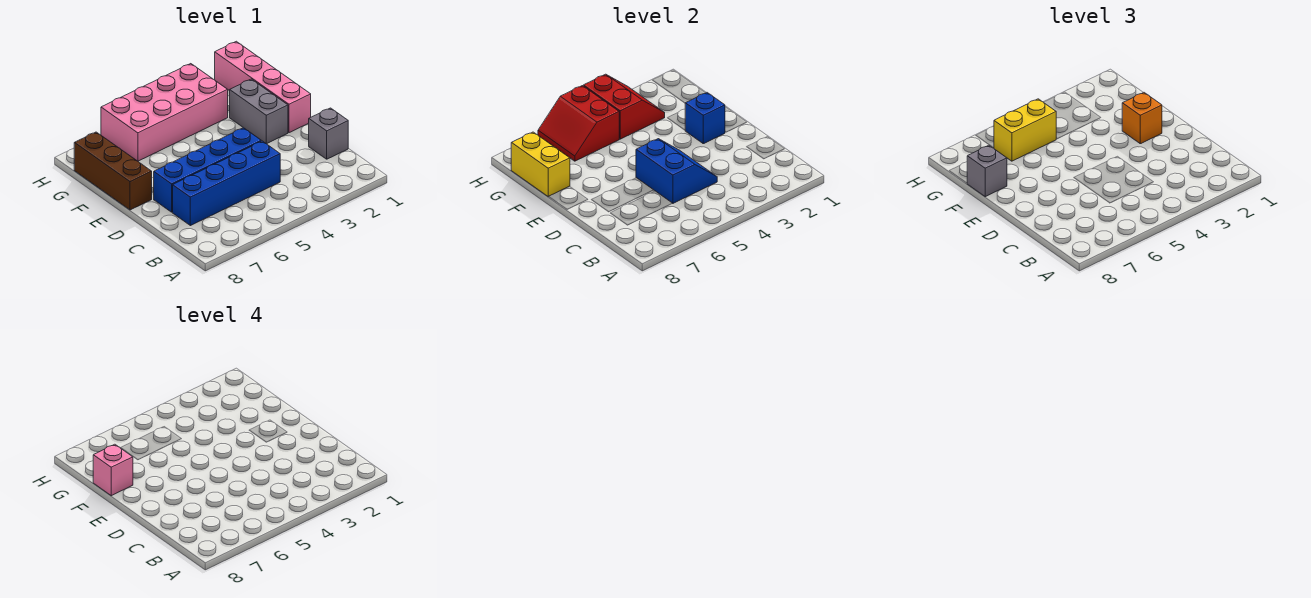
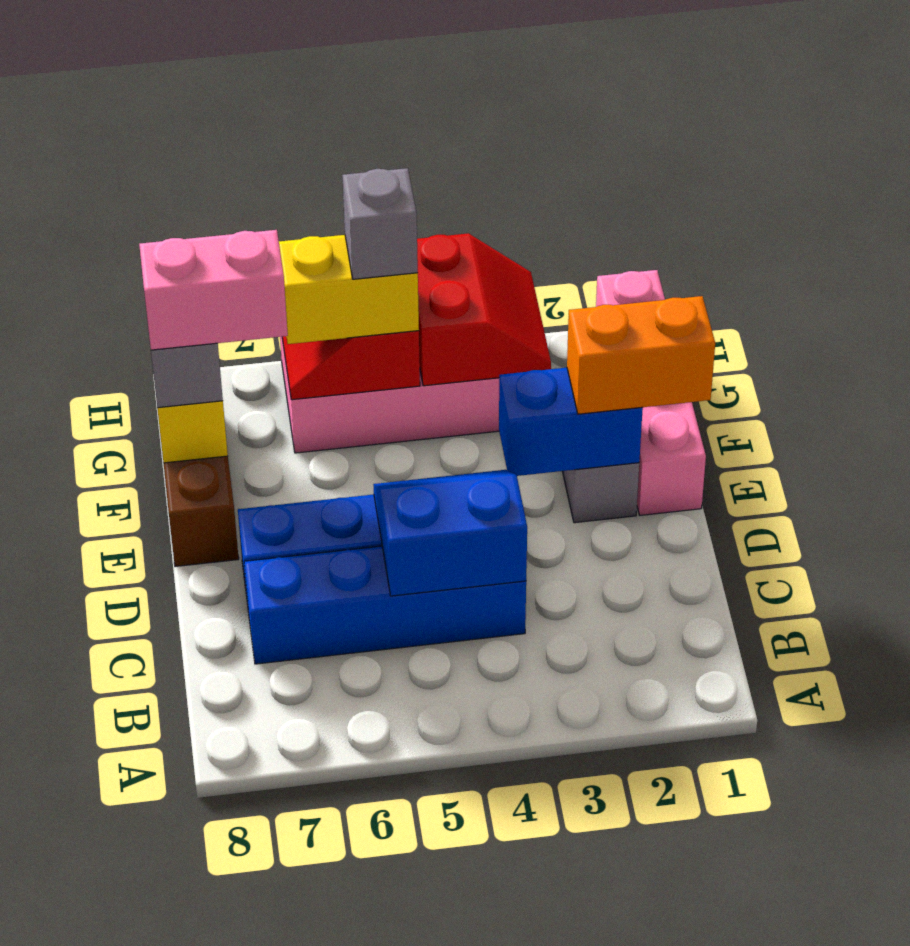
grey 1x1 brick [309,108,348,159] -> grey 1x1 brick moved to [342,168,418,279]
blue 2x2 slope [636,139,717,203] -> blue 2x2 slope turned to [373,470,527,596]
blue 1x1 brick [685,93,725,144] -> blue 1x2 brick [499,368,643,476]
orange 1x1 brick [1122,93,1162,144] -> orange 1x2 brick [567,296,715,414]
pink 1x1 brick [93,444,133,496] -> pink 1x2 brick [139,230,288,350]

